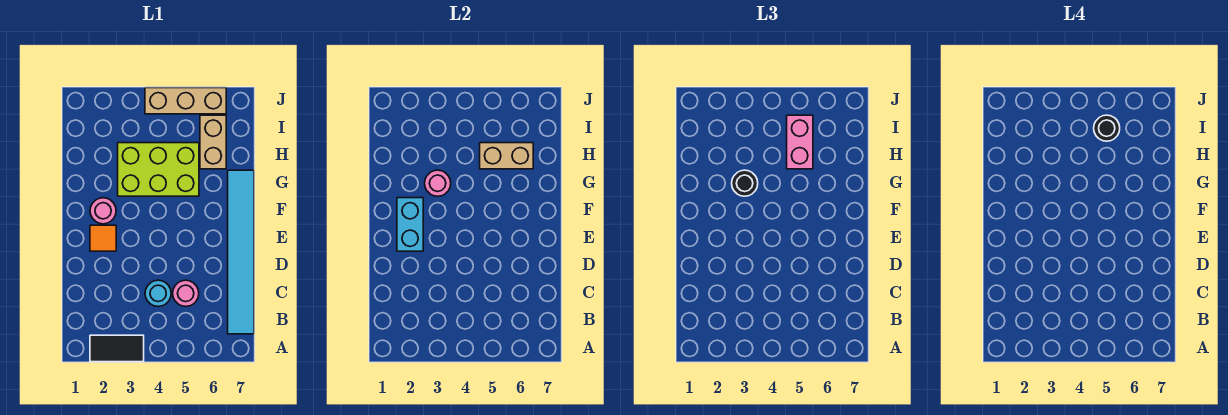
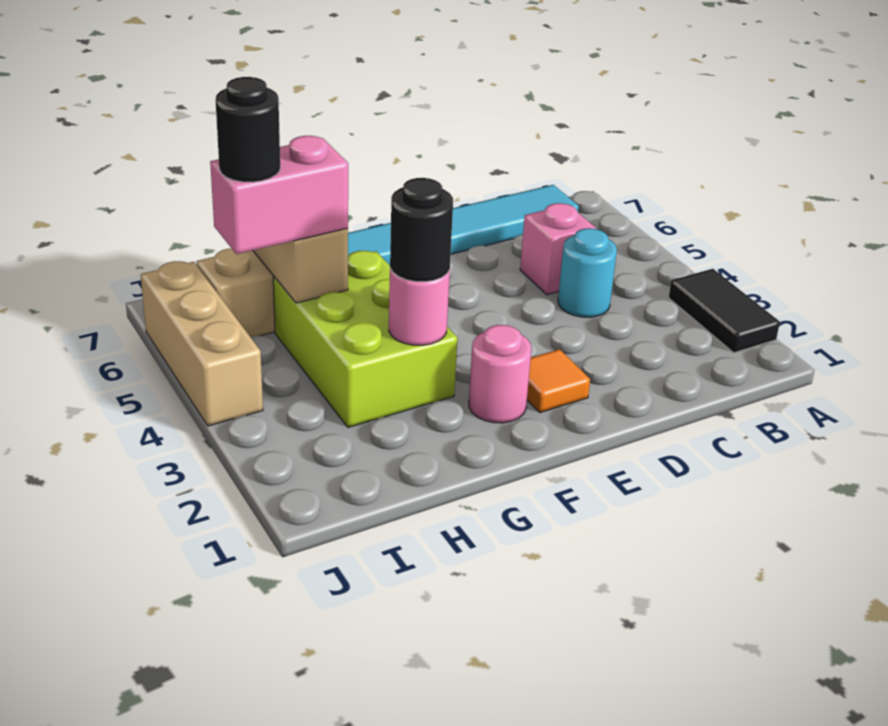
pink 1x1 round brick [173,280,199,306] -> pink 1x1 brick [520,203,596,295]
cyan 1x2 brick [397,198,423,251] -> none

